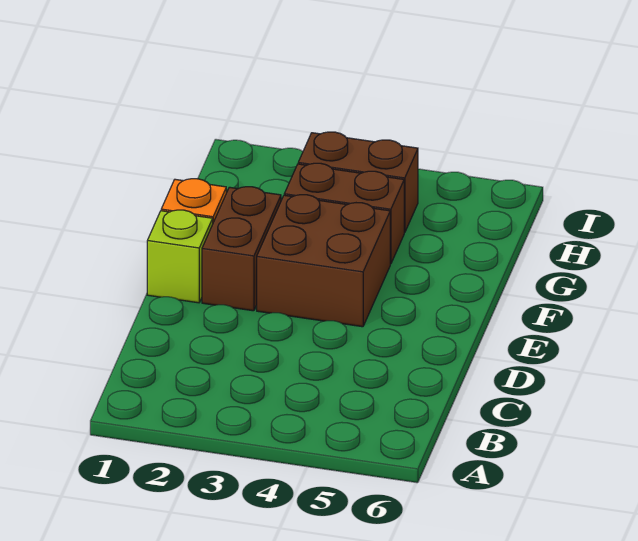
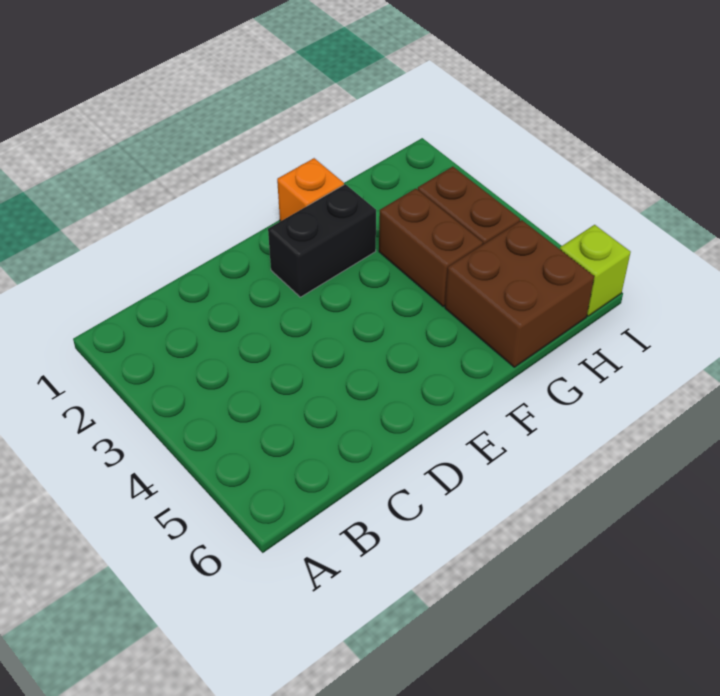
lime 1x1 brick [147,210,213,303] -> lime 1x1 brick moved to [560,225,631,316]
brown 1x2 brick [202,187,281,311] -> black 1x2 brick [268,184,376,297]
brown 2x2 brick [257,195,390,327] -> brown 2x2 brick moved to [445,220,594,367]

